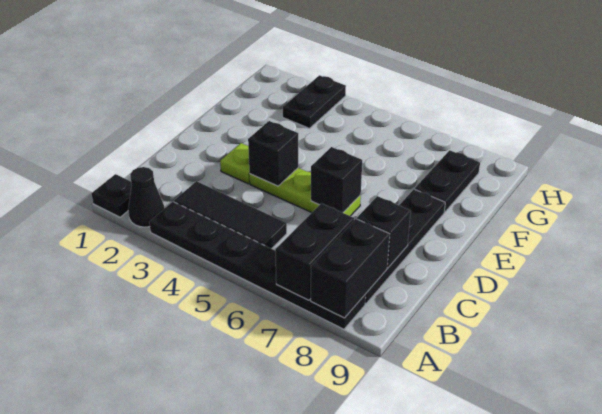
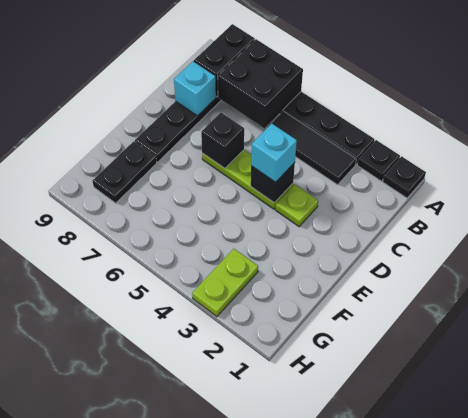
black 1x1 cone [128,167,164,227] -> black 1x1 plate [358,140,400,181]
black 1x2 brick [275,203,354,300] -> black 2x2 brick [218,39,303,128]
black 1x1 brick [357,196,411,268] -> cyan 1x1 brick [174,61,216,116]
none -> cyan 1x1 brick [251,124,297,182]
black 1x2 plate [283,75,346,128] -> lime 1x2 plate [192,249,258,317]

